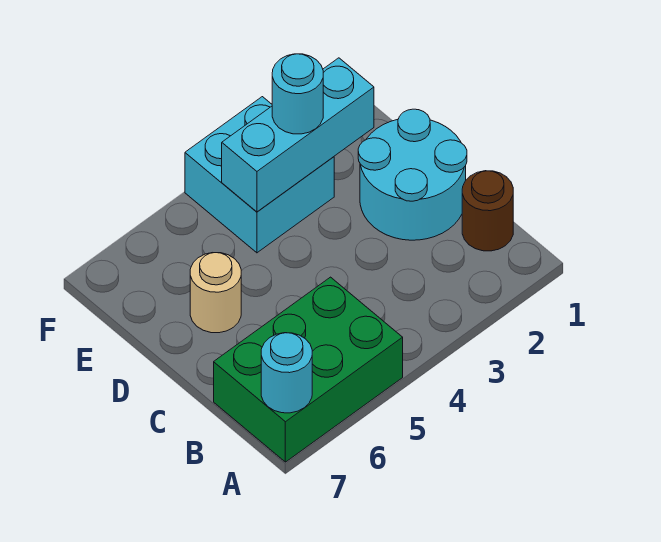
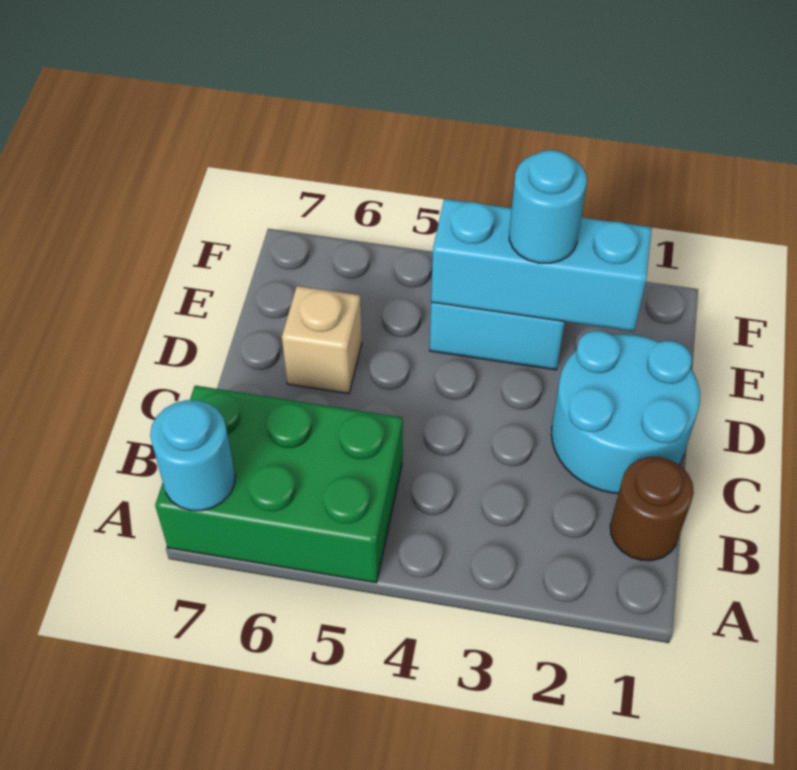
tan 1x1 round brick [190,253,241,333] -> tan 1x1 brick [282,286,362,394]

